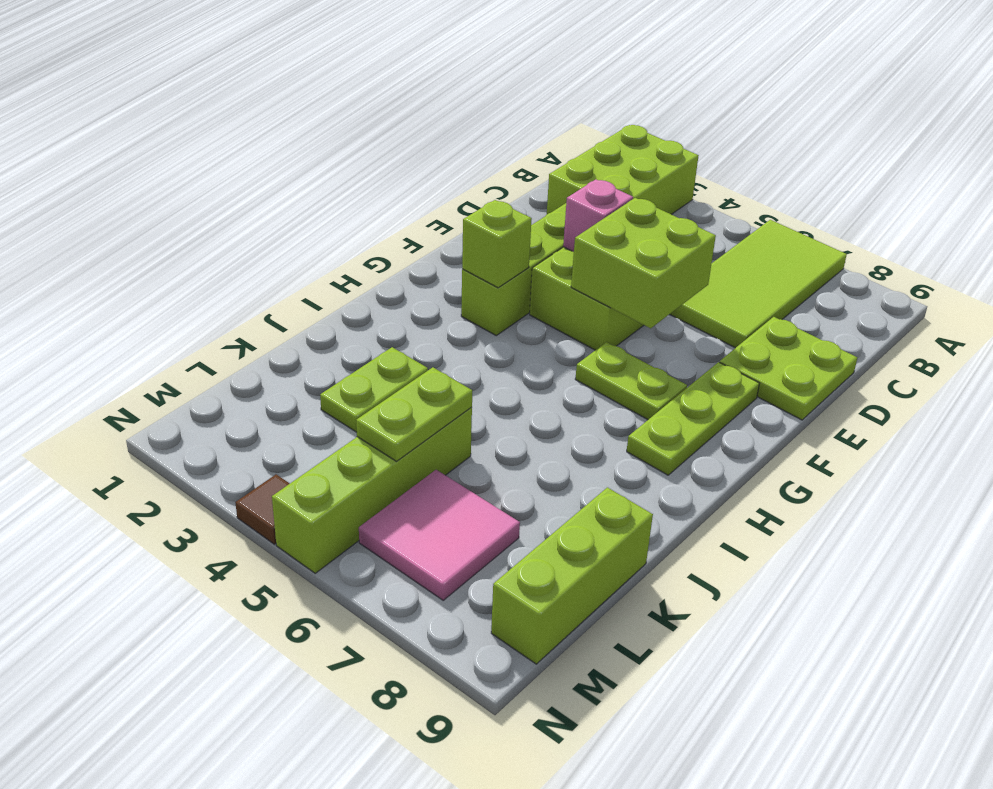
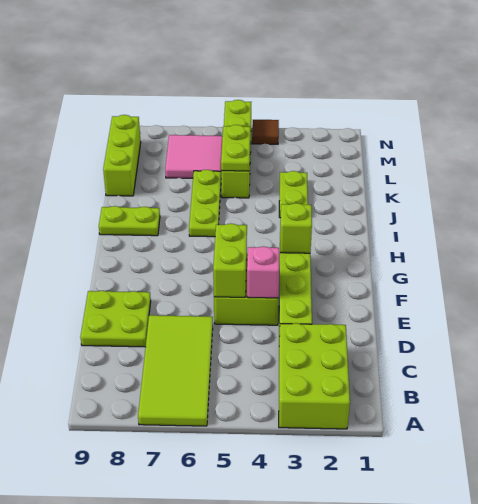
lime 2x2 brick [571,198,716,328] -> lime 1x2 brick [213,224,247,297]
lime 1x3 plate [627,362,759,475] -> lime 1x3 plate moved to [189,170,221,237]
lime 1x2 plate [575,342,687,420] -> lime 1x2 plate moved to [99,206,160,236]

